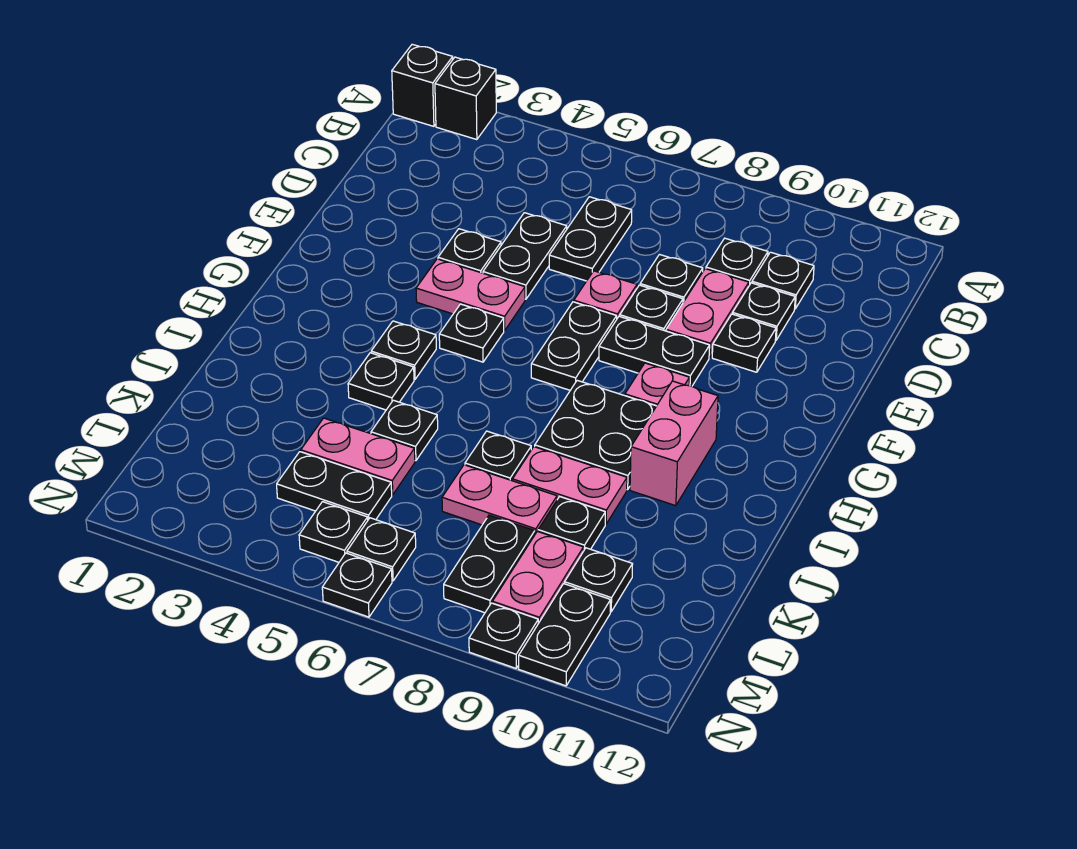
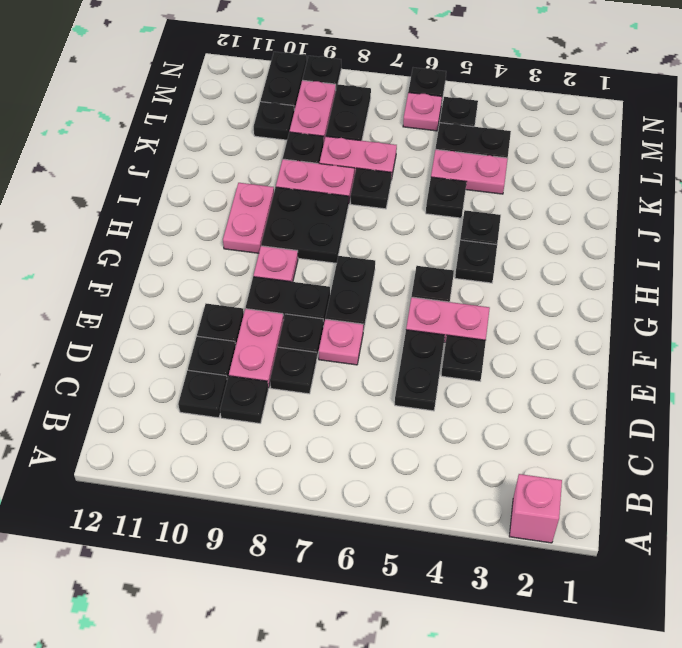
black 1x1 brick [392,44,453,126] -> none
black 1x1 brick [435,57,496,140] -> pink 1x1 brick [509,474,562,543]
black 1x2 plate [549,197,632,281] -> none
pink 1x2 brick [630,381,718,506] -> pink 1x2 plate [223,183,274,253]
black 1x1 plate [347,518,416,581] -> pink 1x1 plate [403,93,442,131]

